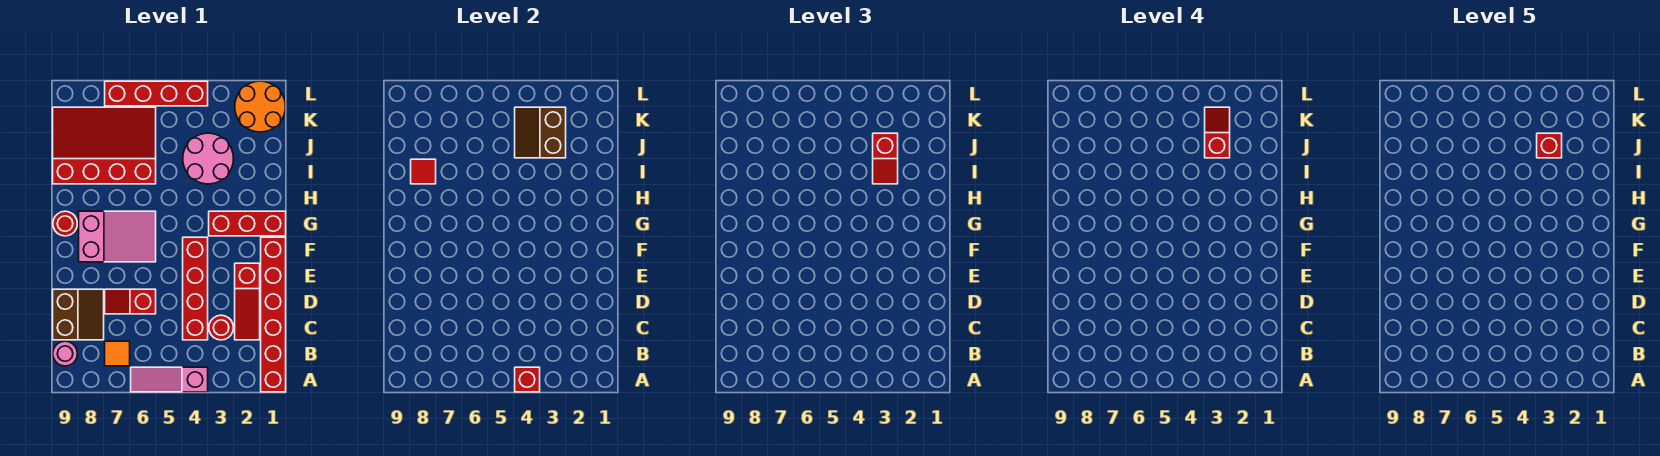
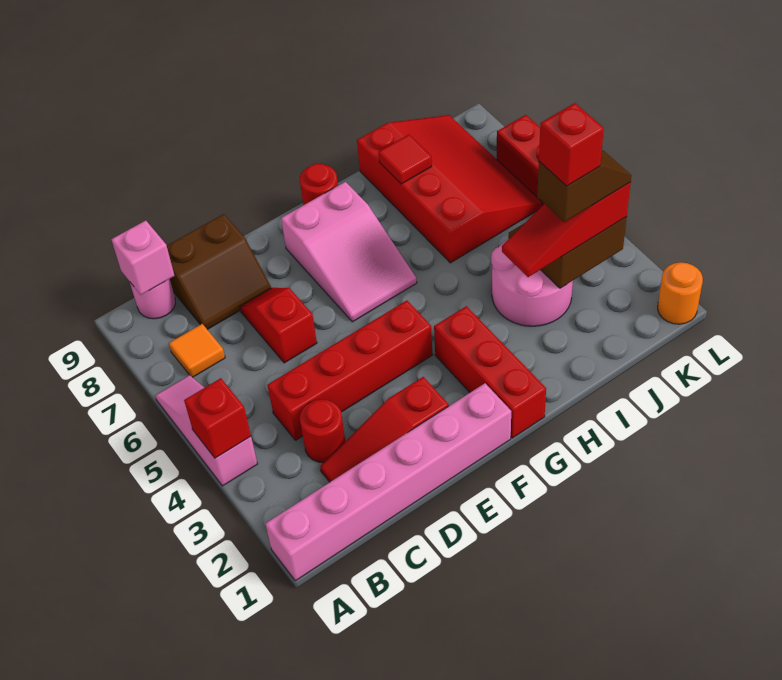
red 1x6 brick [261,237,286,392] -> pink 1x6 brick [265,383,511,581]
none -> pink 1x1 brick [111,220,175,295]
red 1x2 slope [873,133,898,184] -> red 1x3 slope [502,182,631,277]
red 1x2 slope [1205,107,1230,158] -> brown 1x2 slope [537,151,632,222]
orange 2x2 round brick [235,81,286,132] -> orange 1x1 round brick [658,262,703,324]

